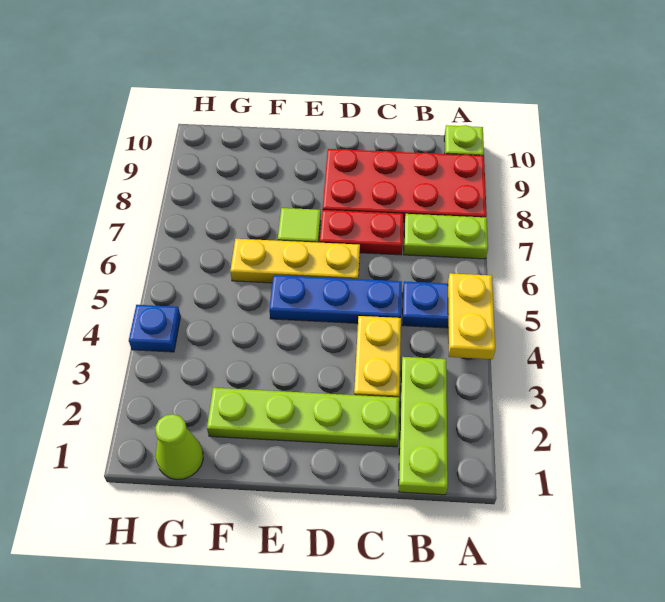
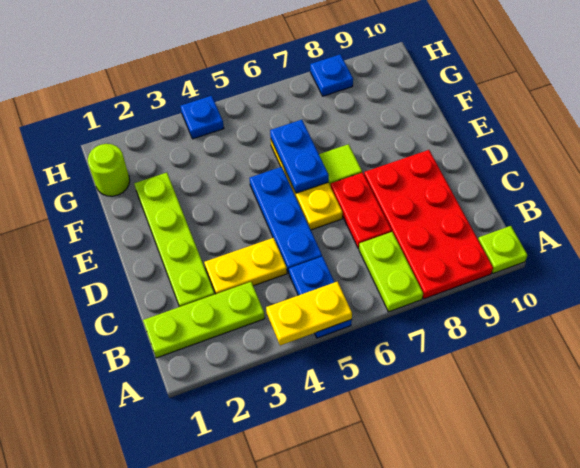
none -> blue 1x2 plate [270,120,329,193]
lime 1x1 cone [155,414,203,479] -> lime 1x1 round brick [88,144,130,196]
none -> blue 1x1 plate [310,54,353,96]

